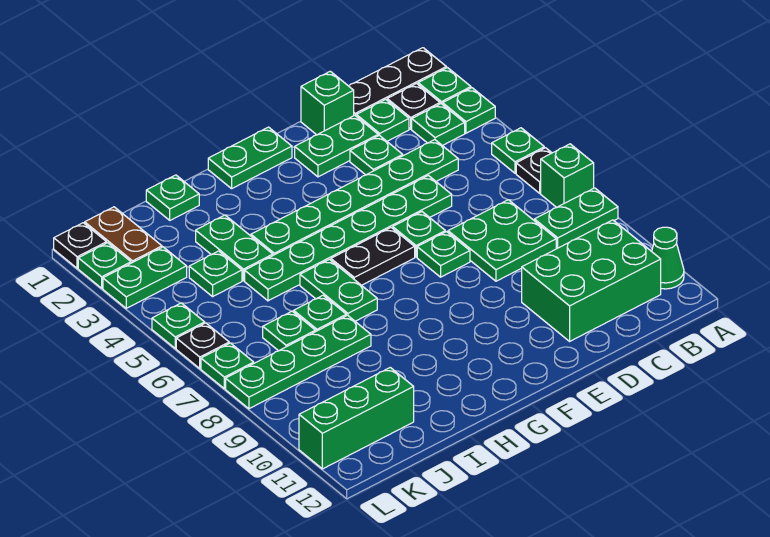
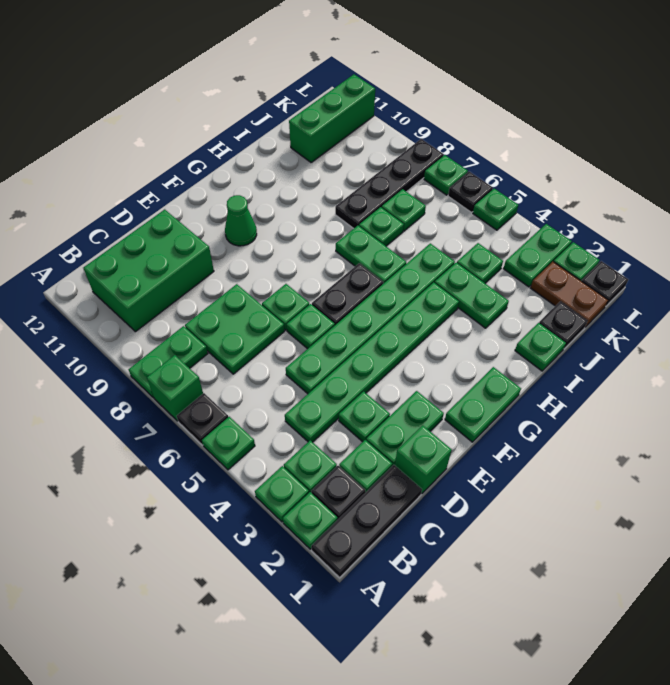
green 1x1 cone [652,227,684,289] -> green 1x1 cone moved to [225,195,257,246]
green 1x4 plate [226,315,371,409] -> black 1x4 plate [335,139,444,229]
none -> black 1x1 plate [539,302,587,349]

